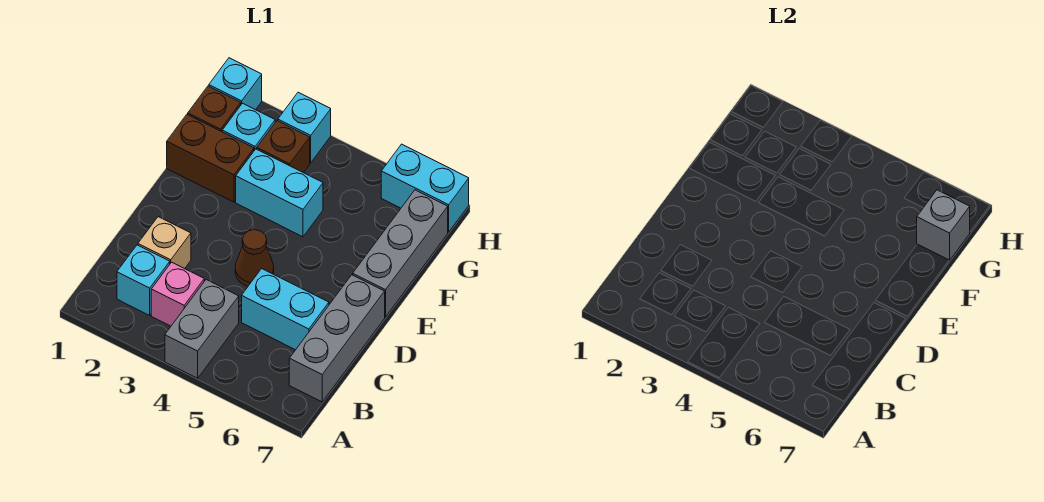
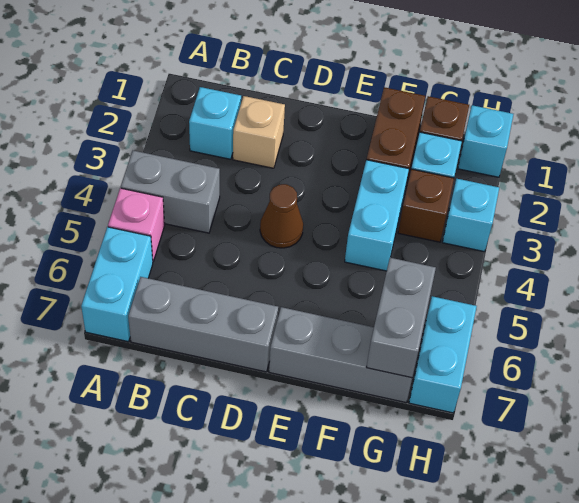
pink 1x1 brick [151,262,204,326] -> pink 1x1 brick moved to [108,188,165,261]
cyan 1x2 brick [242,269,329,350] -> cyan 1x2 brick moved to [81,227,153,342]
grey 1x1 brick [917,190,970,260] -> grey 1x2 brick [367,258,436,378]

